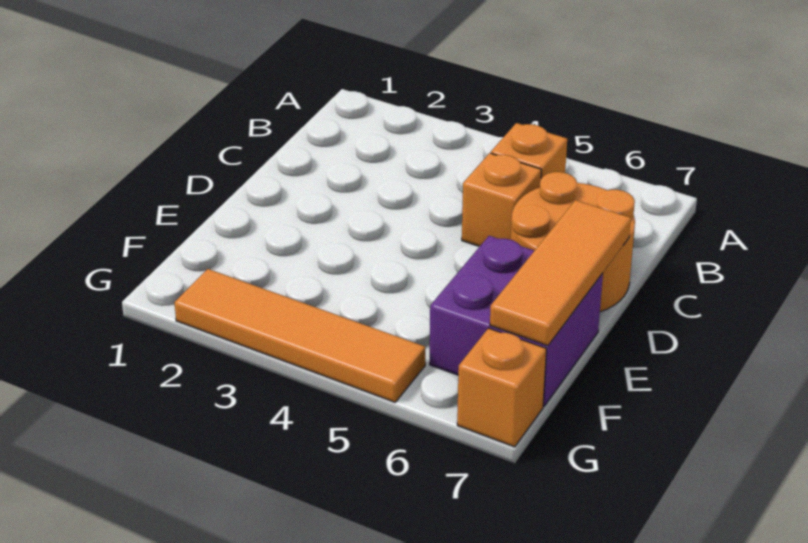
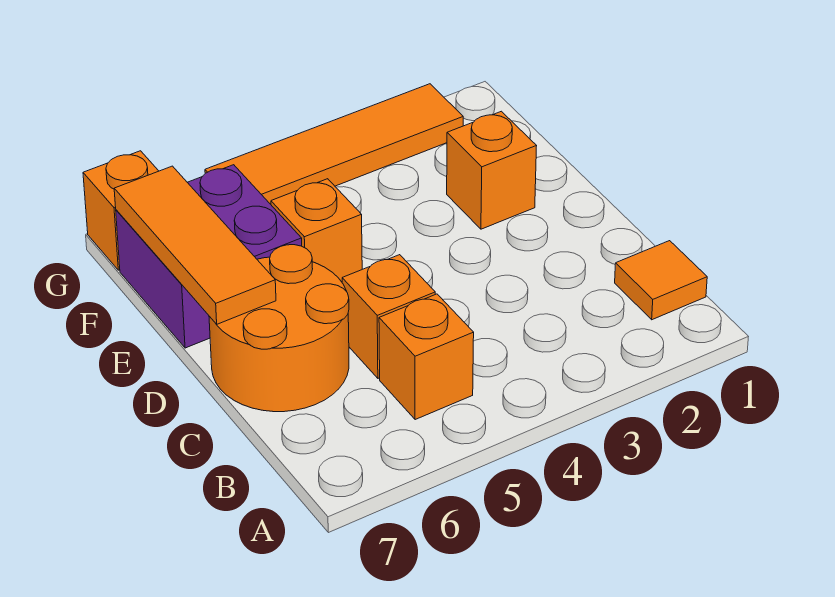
none -> orange 1x1 tile [615,241,707,320]
none -> orange 1x1 brick [447,111,536,229]
none -> orange 1x1 brick [271,179,362,282]

